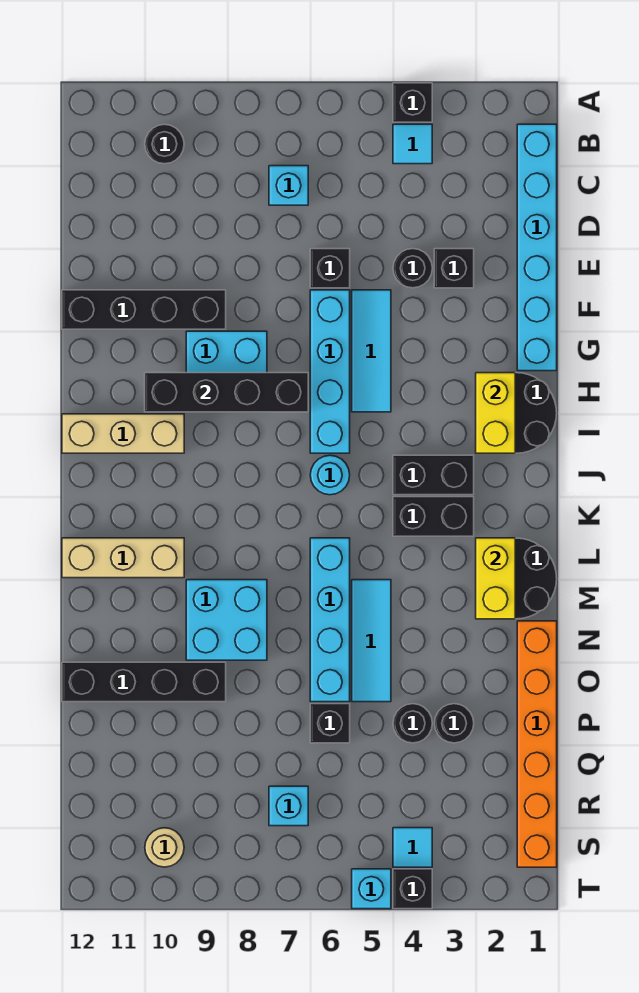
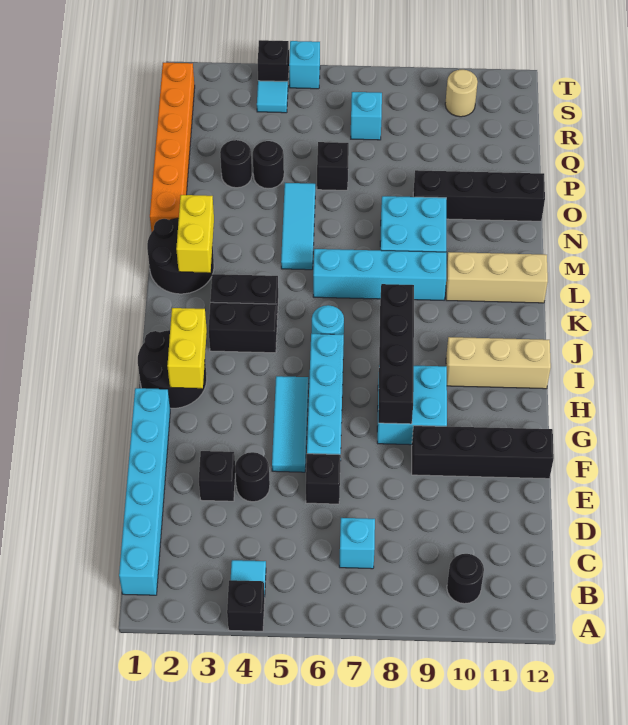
black 1x4 brick [145,373,308,412] -> black 1x4 brick turned to [378,284,414,424]
cyan 1x4 brick [310,538,350,702] -> cyan 1x4 brick turned to [313,249,446,300]

